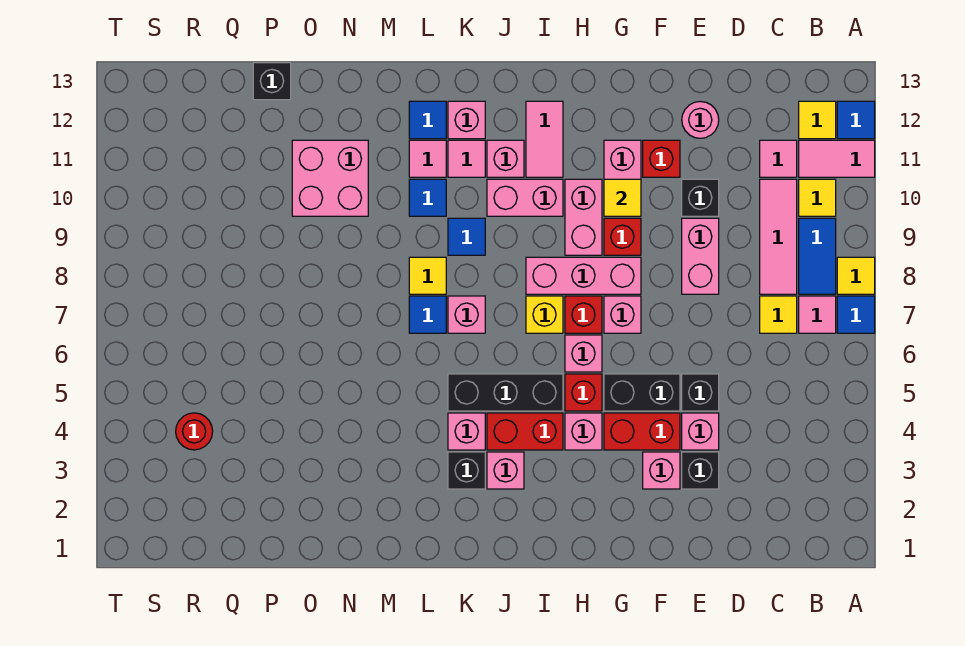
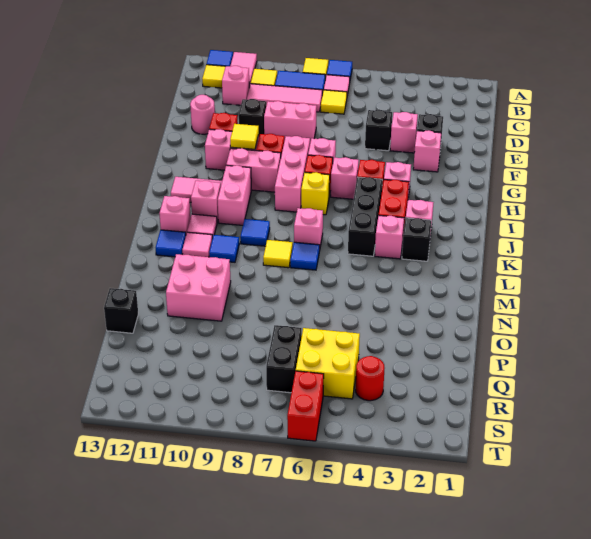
pink 1x1 tile [760,140,797,177] -> pink 1x1 brick [222,66,249,105]
red 1x2 brick [604,413,680,450] -> red 1x2 brick moved to [287,371,324,441]
black 1x2 brick [604,374,680,411] -> black 1x2 brick moved to [266,325,302,393]
none -> yellow 2x2 brick [296,328,360,399]

